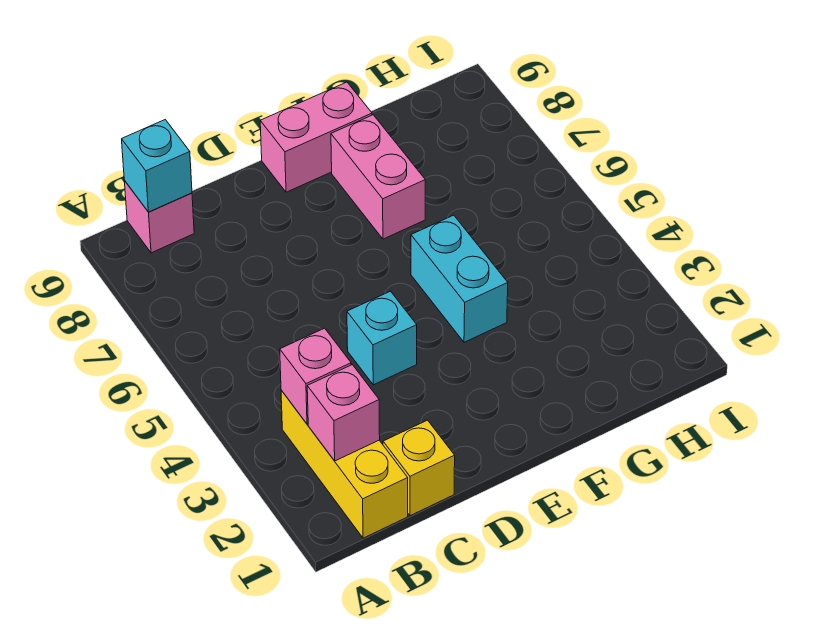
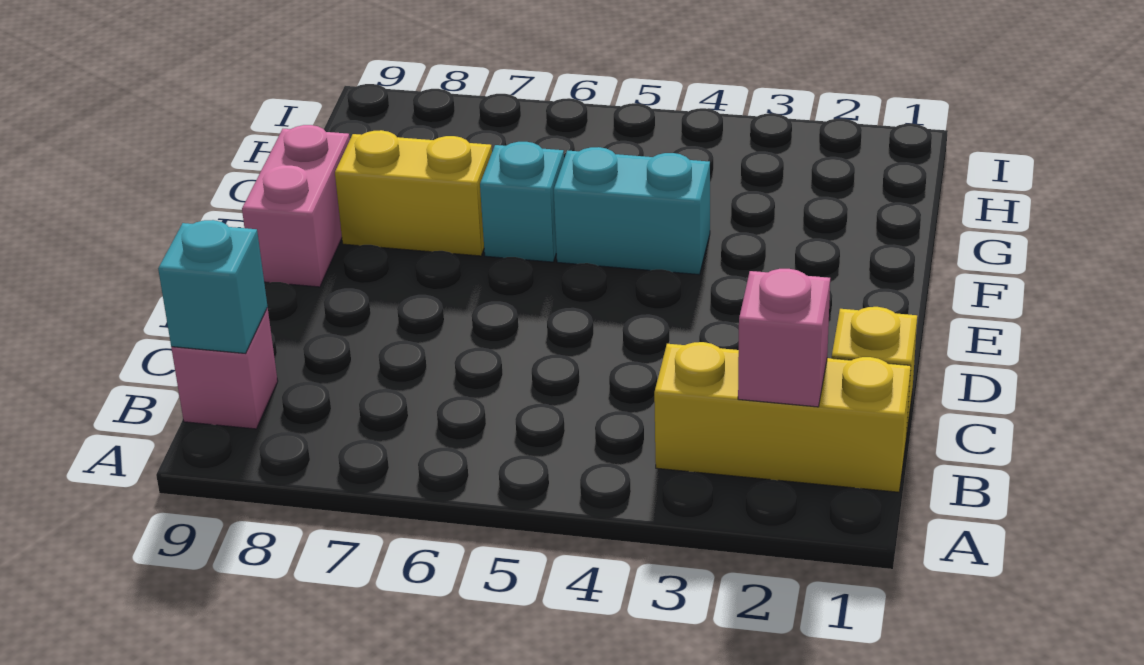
pink 1x1 brick [280,328,351,424] -> none
cyan 1x1 brick [347,291,417,385] -> cyan 1x1 brick moved to [480,142,564,262]
pink 1x2 brick [331,115,425,239] -> yellow 1x2 brick [335,130,492,256]

